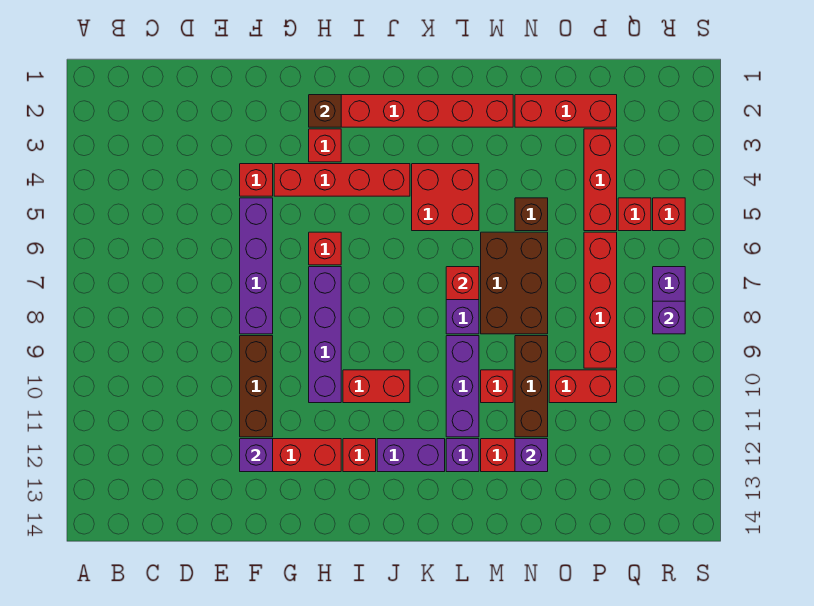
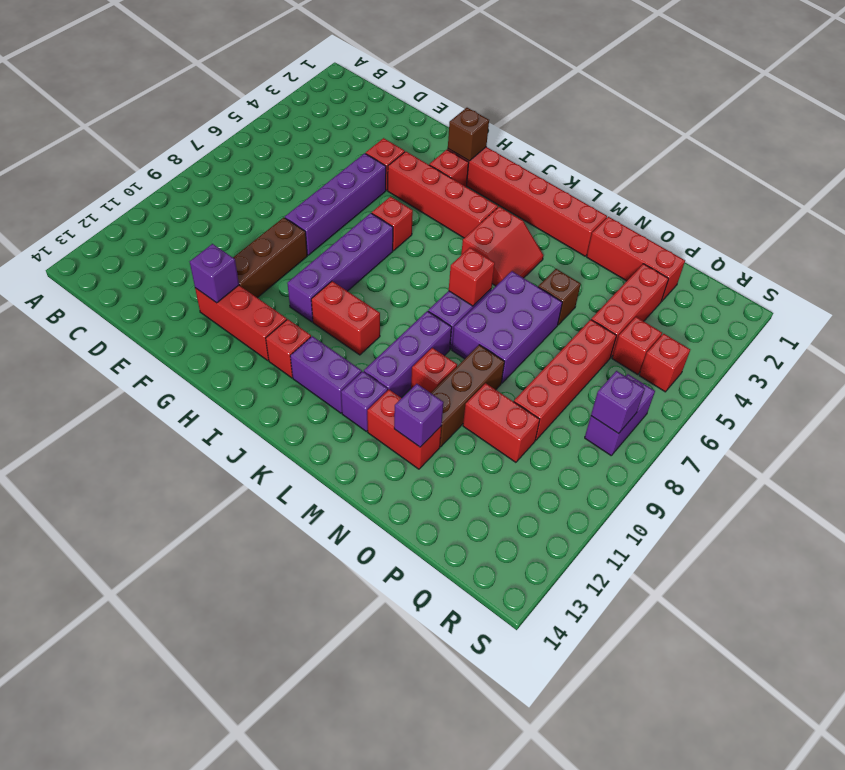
red 2x2 brick [412,164,479,231] -> red 2x2 slope [461,207,543,286]
brown 2x3 brick [481,232,548,334] -> purple 2x3 brick [452,271,562,383]

